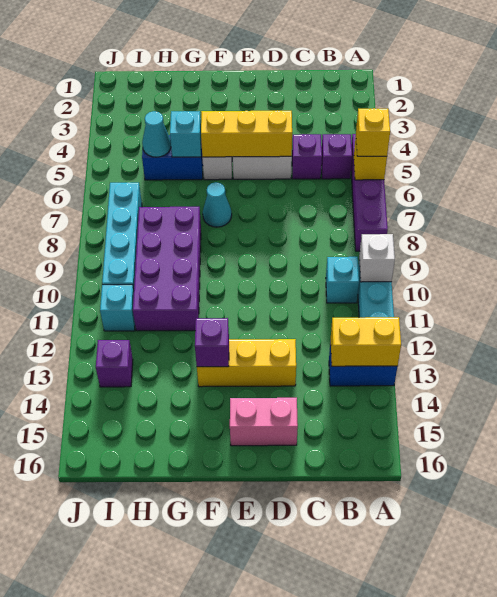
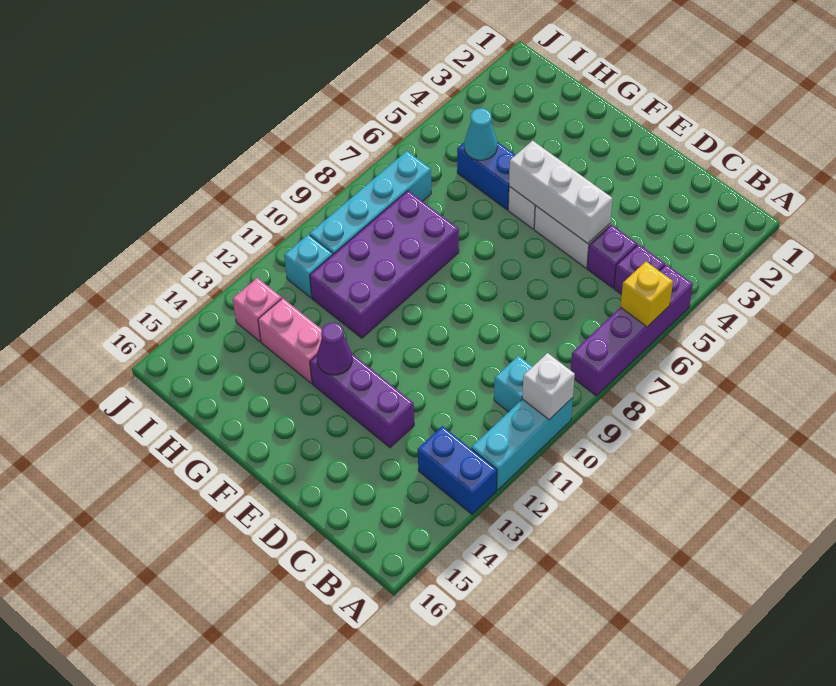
yellow 1x1 brick [356,108,390,156] -> none
yellow 1x2 brick [331,317,401,366] -> none
yellow 1x3 brick [201,110,292,157] -> white 1x3 brick [509,141,612,243]
yellow 1x3 brick [197,339,296,387] -> purple 1x3 brick [310,354,414,448]
pink 1x2 brick [230,398,298,446] -> pink 1x2 brick moved to [258,298,322,383]
cyan 1x1 cone [203,182,232,227] -> none
purple 1x1 brick [195,318,229,367] -> purple 1x1 cone [317,323,352,375]
cyan 1x1 brick [170,111,201,157] -> none
purple 1x1 brick [96,340,133,387] -> pink 1x1 brick [233,278,282,341]

